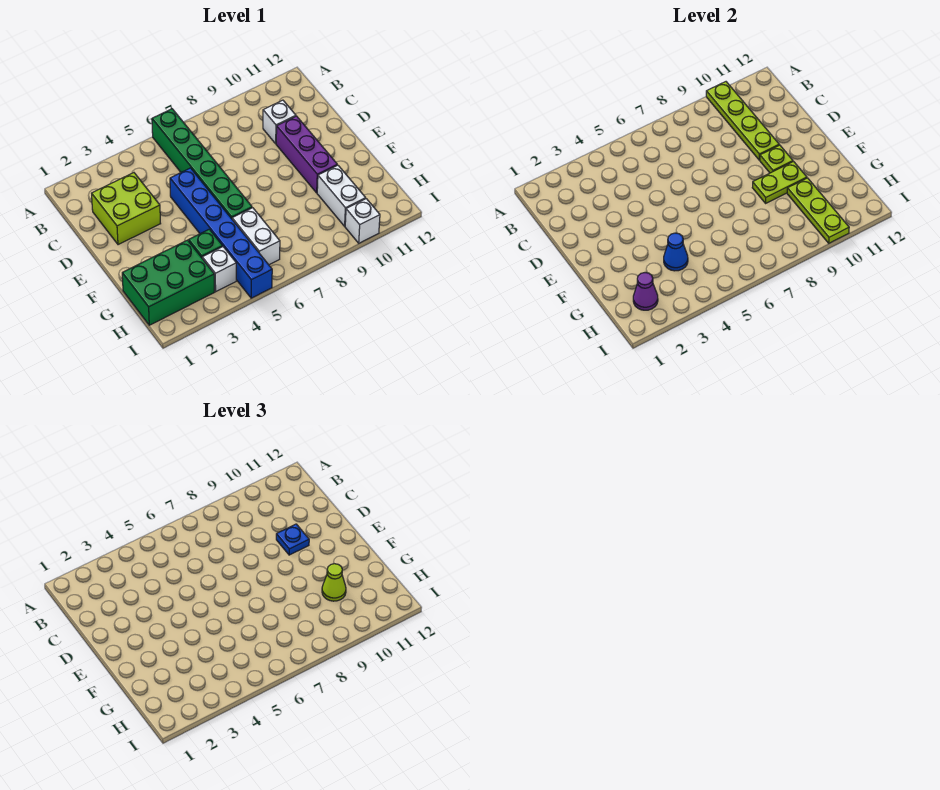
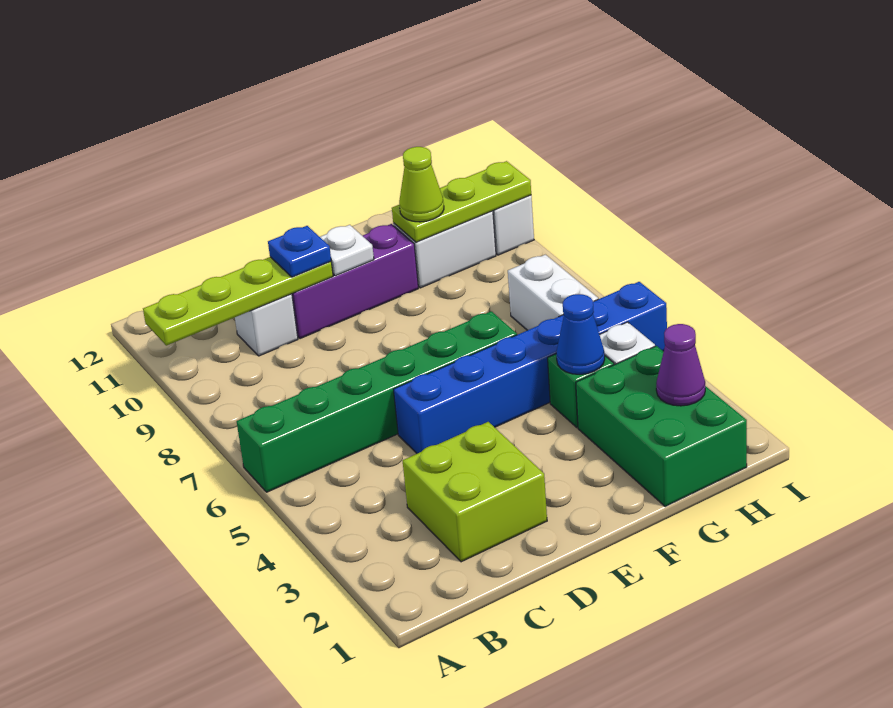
lime 1x1 plate [760,145,793,173] -> white 1x1 plate [320,225,374,276]
lime 1x2 plate [752,162,807,203] -> none
white 1x2 brick [232,208,280,265] -> white 1x2 brick turned to [508,255,598,330]

